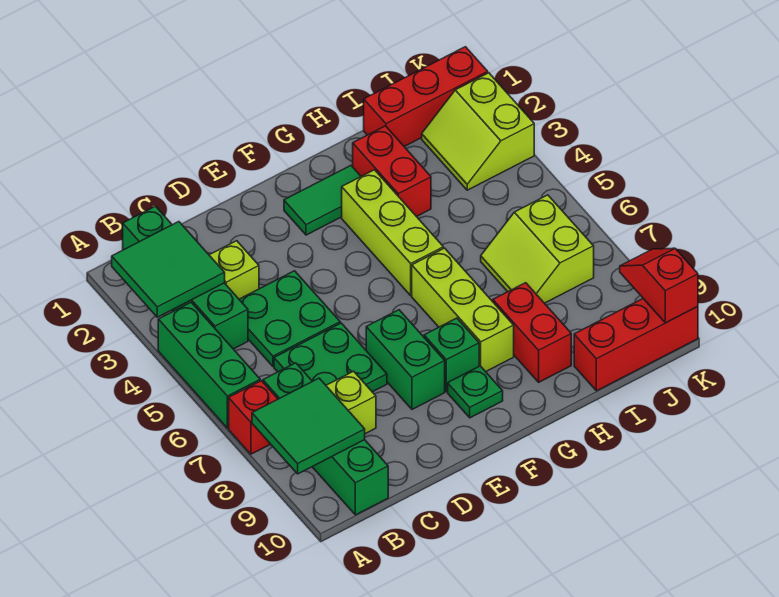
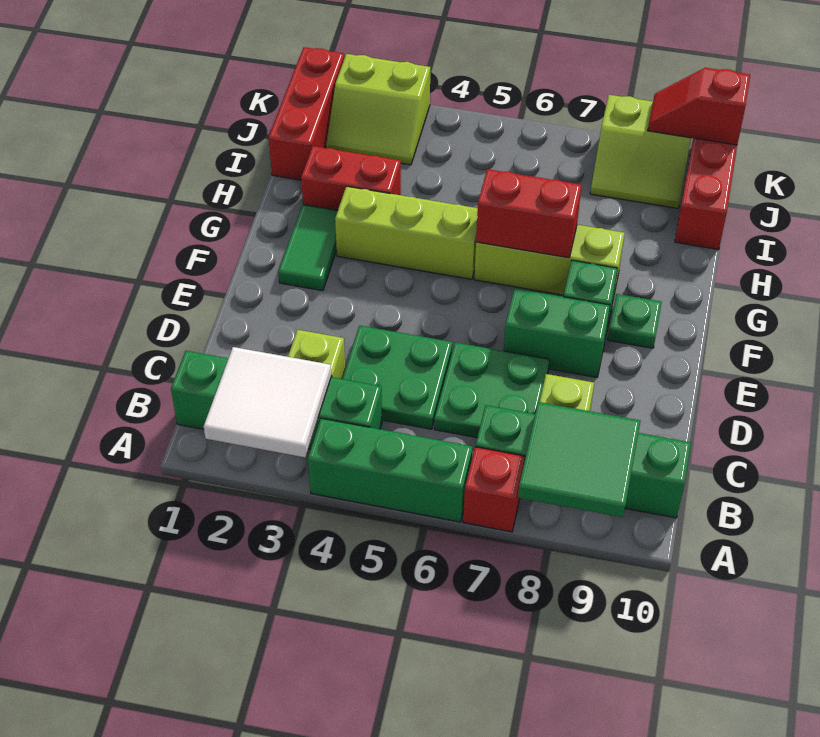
green 2x2 tile [112,222,225,317] -> white 2x2 tile [204,347,331,457]
red 1x2 brick [493,283,571,382] -> red 1x2 brick moved to [476,169,582,258]
lime 2x2 slope [481,195,594,303] -> lime 2x2 slope moved to [590,95,691,208]

